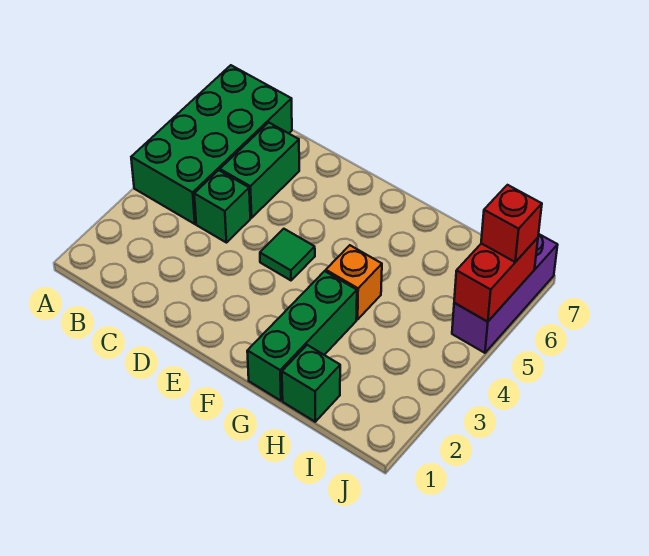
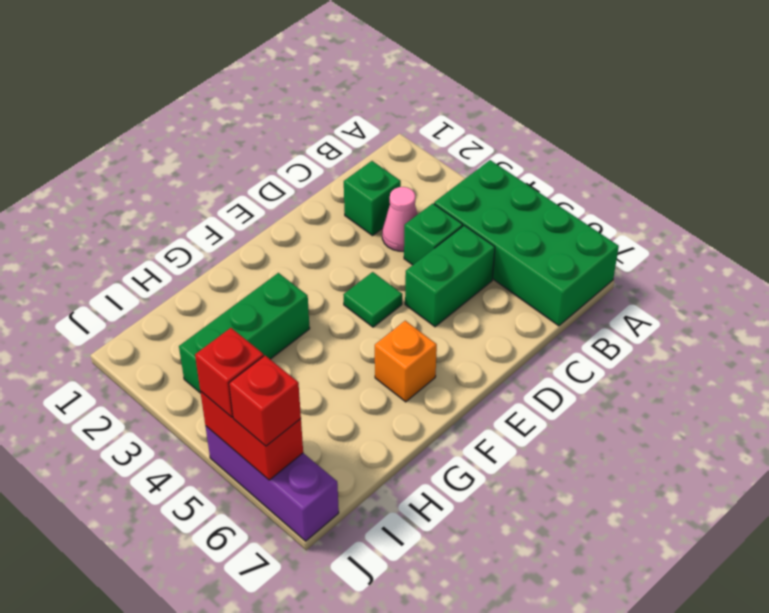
none -> pink 1x1 cone [382,187,418,251]
green 1x2 brick [220,123,299,218] -> green 1x2 brick turned to [405,225,495,327]
green 1x3 brick [247,271,357,401] -> green 1x3 brick turned to [179,273,310,393]
orange 1x1 brick [326,245,382,319] -> orange 1x1 brick moved to [375,321,437,402]
green 1x1 brick [282,345,340,422] -> green 1x1 brick moved to [344,161,401,236]
none -> red 1x1 brick [195,328,264,417]

